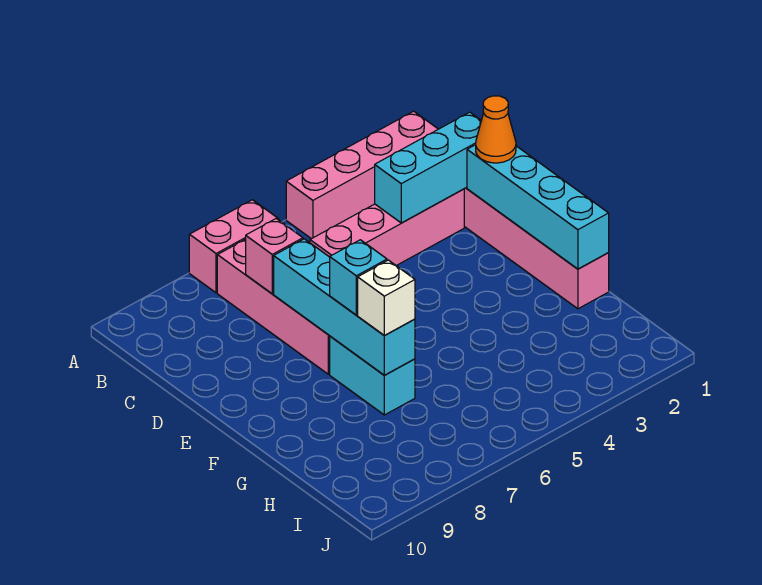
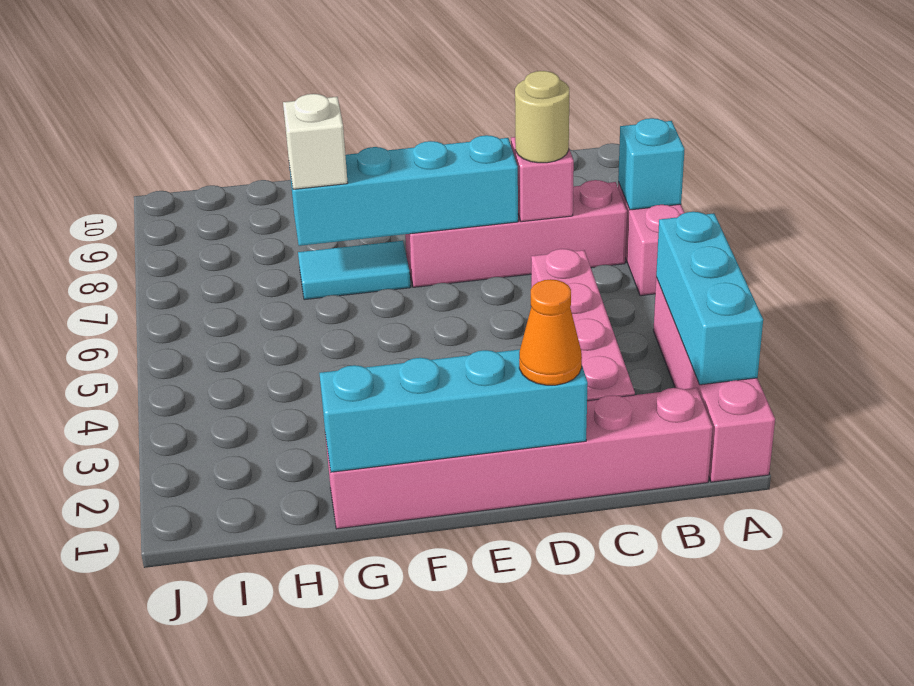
cyan 1x3 brick [375,112,481,223] -> cyan 1x3 brick moved to [656,212,763,385]
none -> tan 1x1 round brick [515,71,569,163]
cyan 1x2 brick [330,336,415,415] -> cyan 1x2 tile [298,241,410,300]
cyan 1x1 brick [330,240,387,315] -> cyan 1x1 brick moved to [618,118,685,210]

